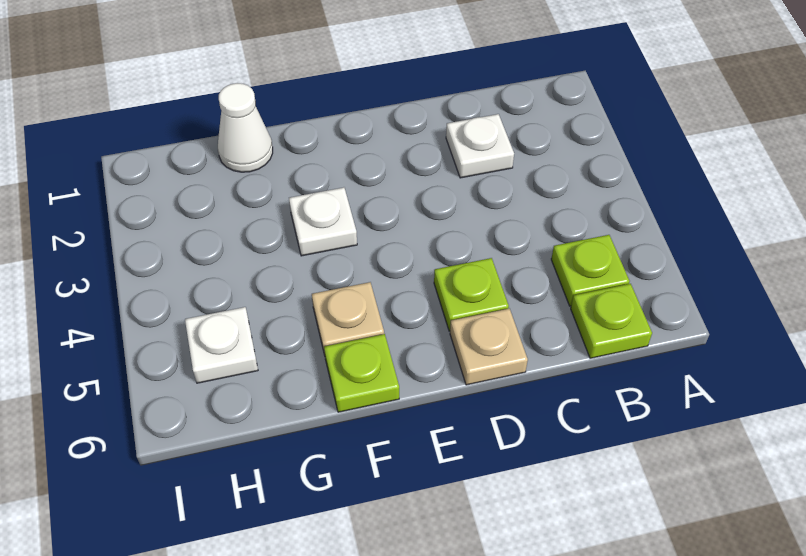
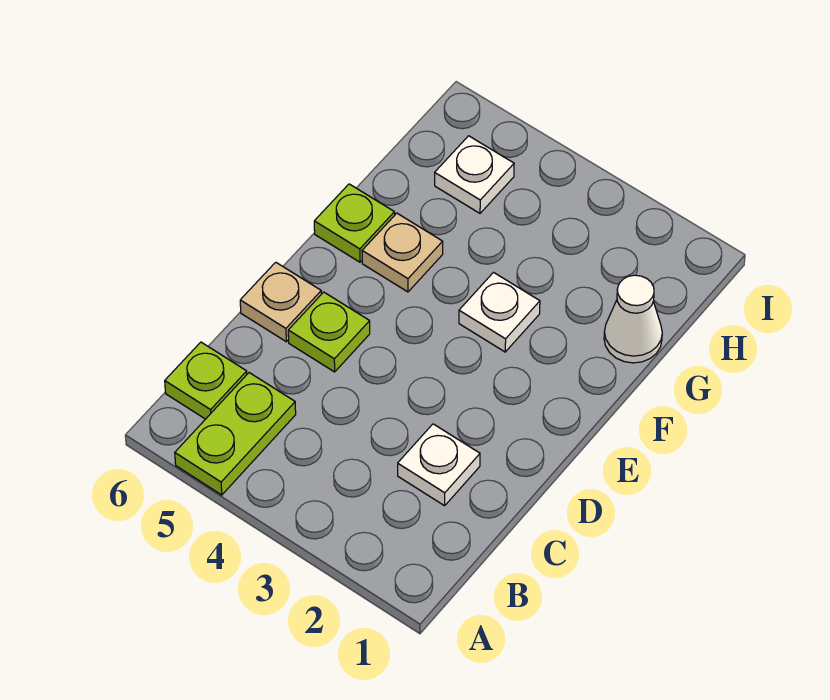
lime 1x1 plate [551,235,630,306] -> lime 1x2 plate [175,373,296,495]

